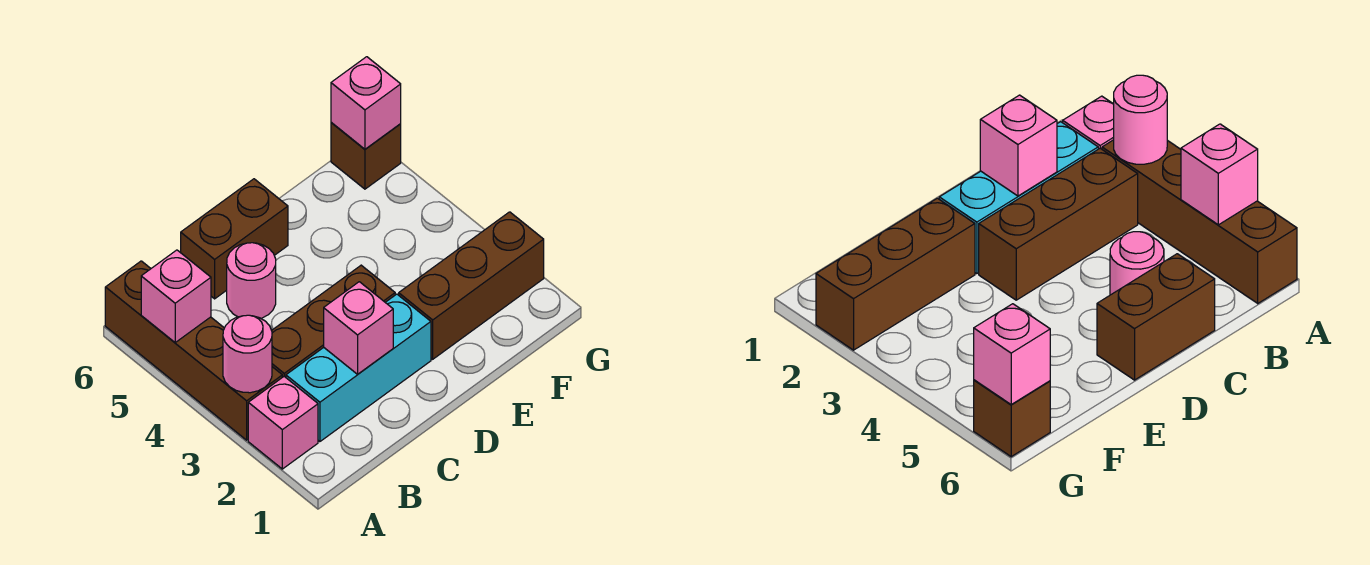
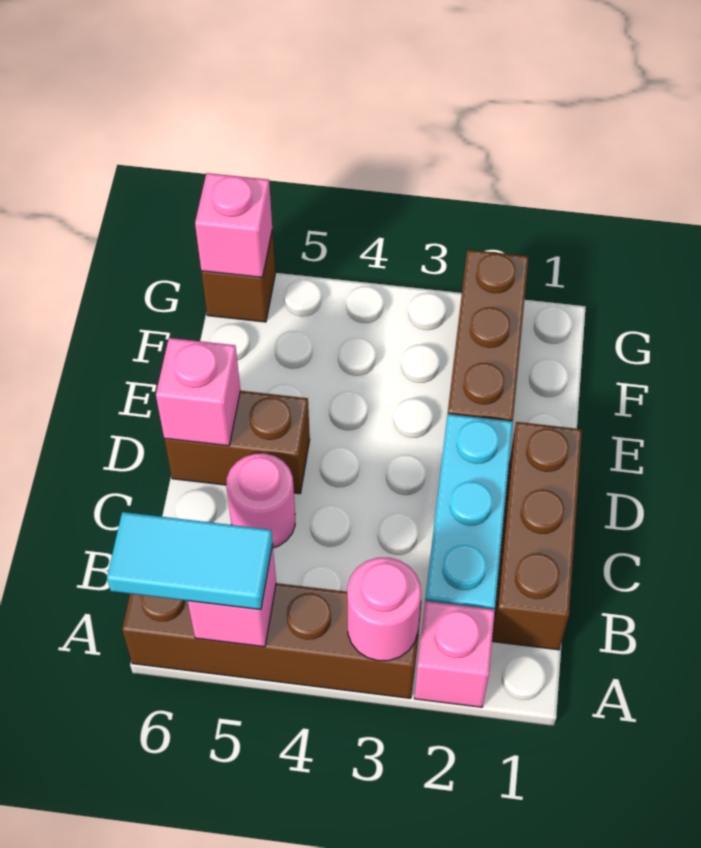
none -> cyan 1x2 tile [107,512,273,610]
brown 1x3 brick [272,265,395,377] -> brown 1x3 brick moved to [492,422,582,650]
pink 1x1 brick [324,282,393,374] -> pink 1x1 brick moved to [156,338,240,446]
brown 1x2 brick [181,179,288,299] -> brown 1x2 brick turned to [164,391,310,494]

